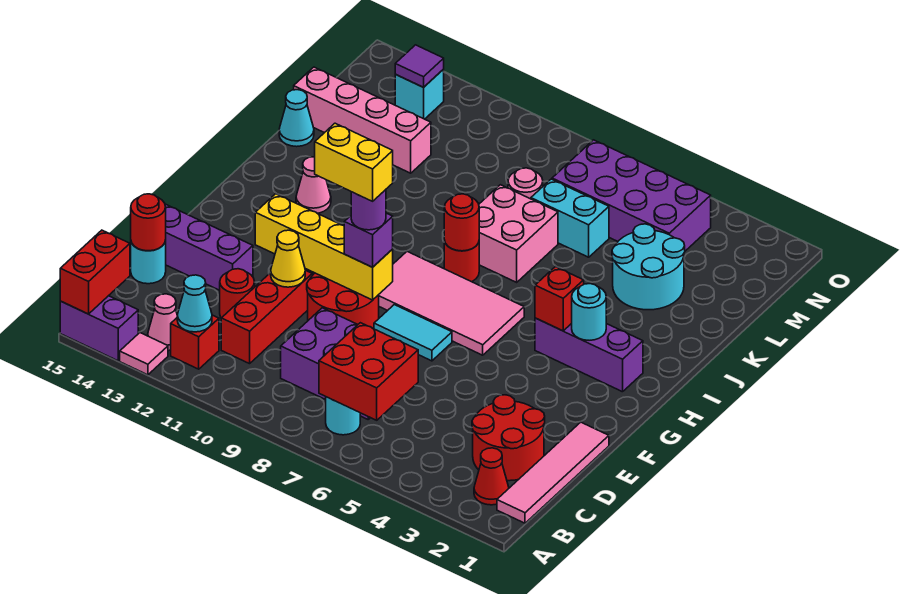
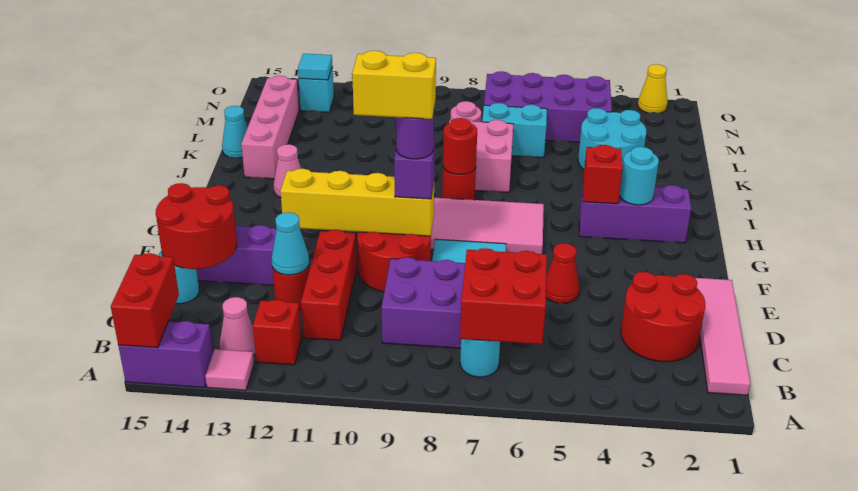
red 1x1 cone [474,448,509,505] -> red 1x1 cone moved to [546,243,580,303]
cyan 1x1 cone [177,275,212,332] -> cyan 1x1 cone moved to [272,212,309,275]
red 1x1 round brick [131,194,166,251] -> red 2x2 round brick [156,183,237,269]
yellow 1x1 cone [271,230,305,287] -> yellow 1x1 cone moved to [638,64,668,113]
pink 1x4 brick [294,67,431,173] -> pink 1x4 brick turned to [241,76,299,179]
purple 1x1 tile [395,45,444,87] -> cyan 1x1 tile [298,54,332,80]

